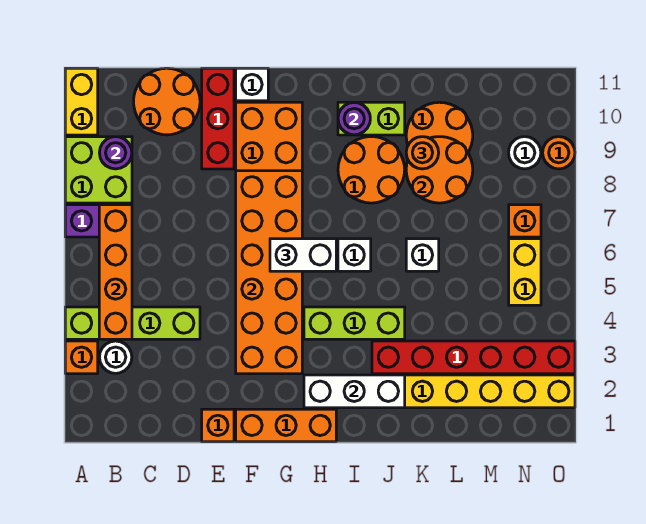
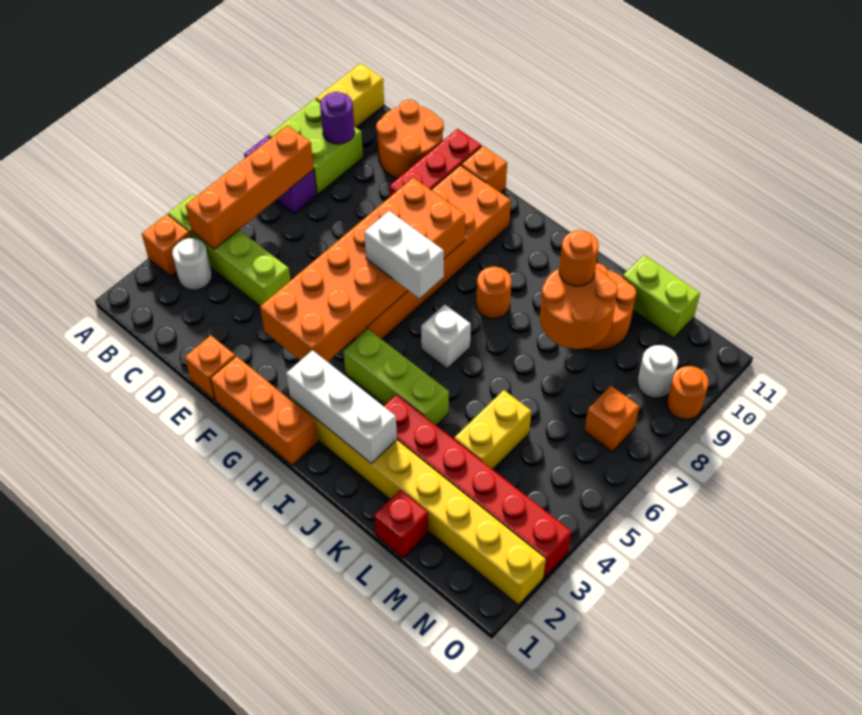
white 1x1 brick [236,68,268,101] -> orange 1x1 brick [461,146,507,193]
orange 2x2 round brick [338,137,405,203] -> orange 1x1 round brick [476,267,512,319]
lime 1x2 brick [338,102,405,135] -> lime 1x2 brick moved to [623,255,700,338]
purple 1x1 round brick [338,102,370,135] -> none
white 1x1 brick [406,239,439,271] -> none
none -> red 1x1 brick [374,490,428,558]
yellow 1x2 brick [509,239,541,305] -> yellow 1x2 brick moved to [454,390,531,470]

